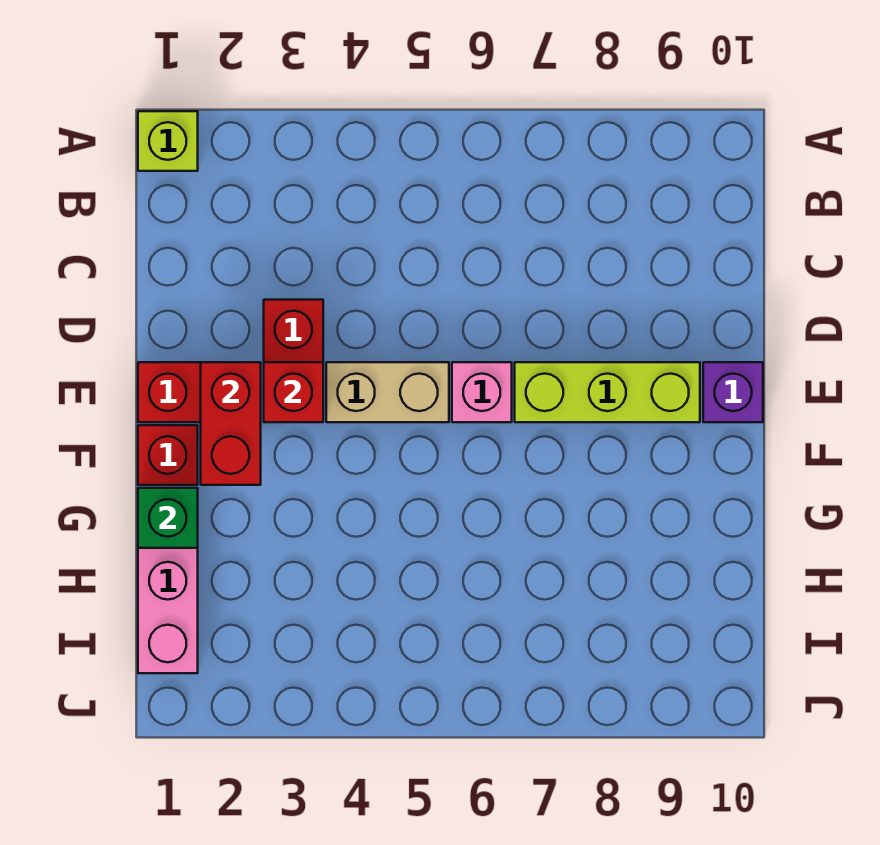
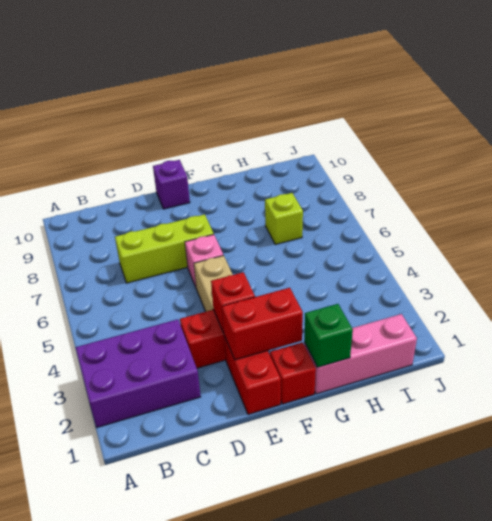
lime 1x1 brick [138,111,198,171] -> lime 1x1 brick moved to [265,193,303,245]
none -> purple 2x3 brick [76,319,201,427]
lime 1x3 brick [515,362,700,422] -> lime 1x3 brick turned to [115,214,214,283]

